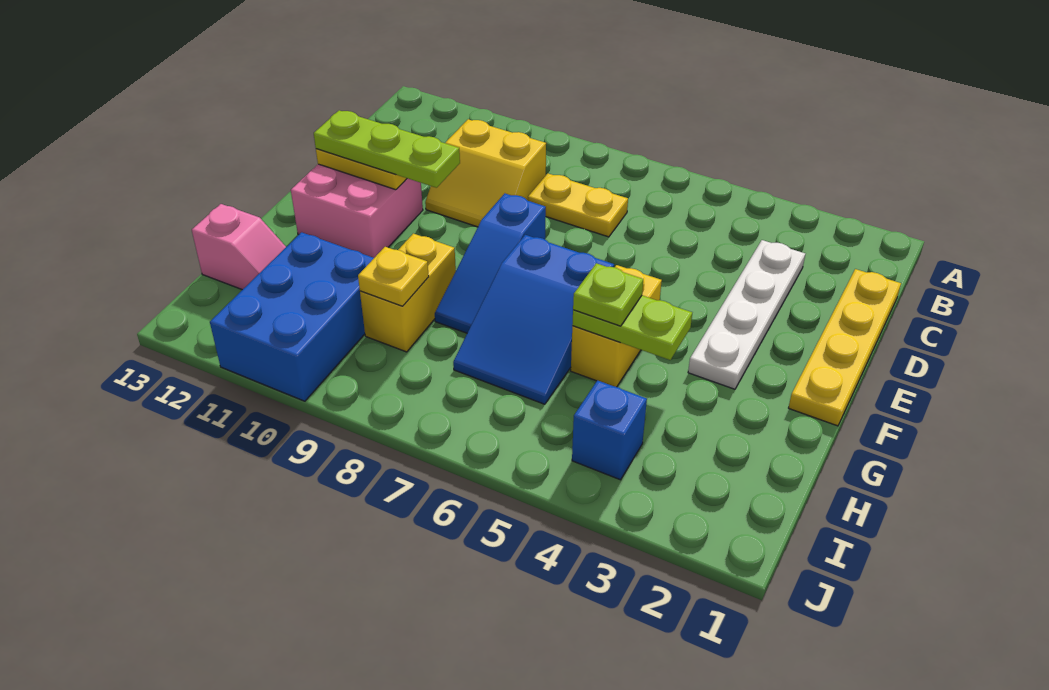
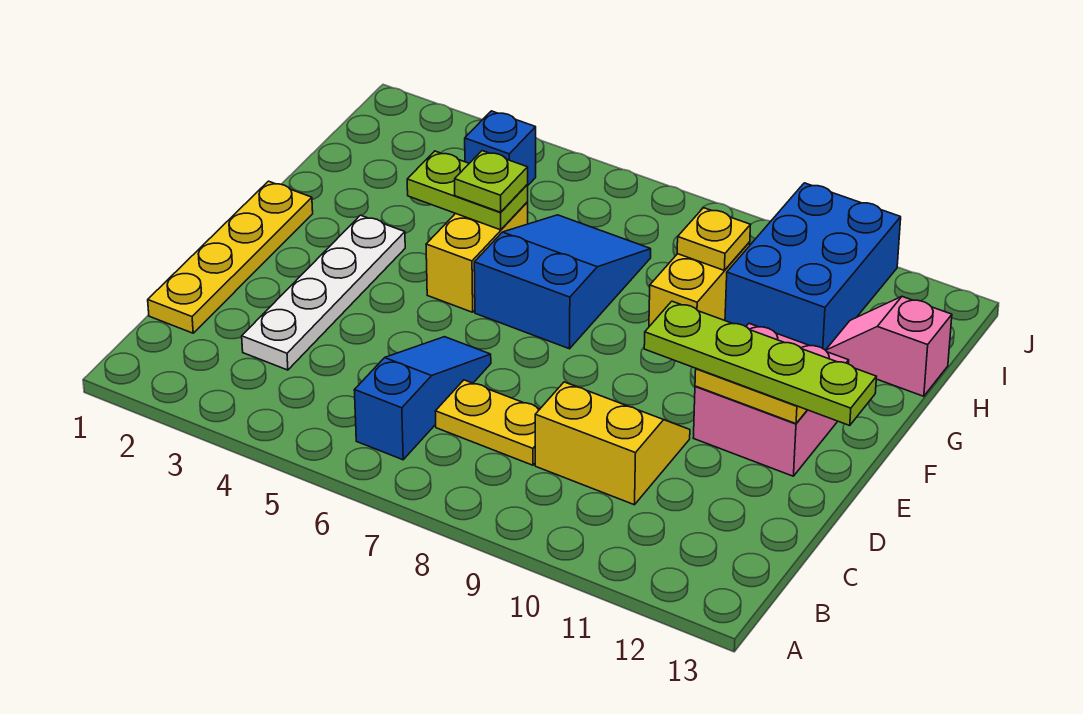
blue 1x3 slope [435,194,546,333] -> blue 1x3 slope moved to [354,337,491,460]
lime 1x3 plate [314,110,460,188] -> lime 1x4 plate [644,301,876,425]

